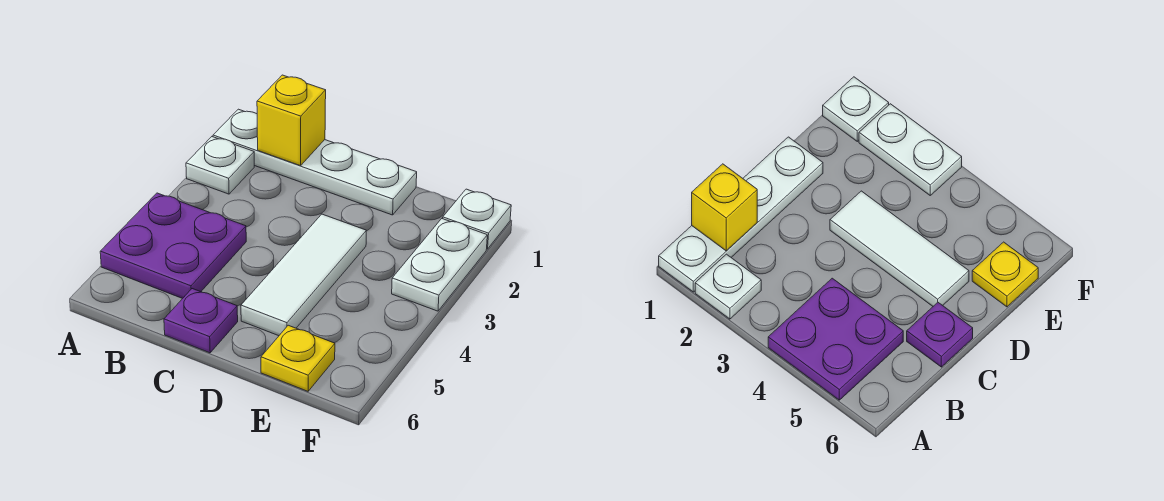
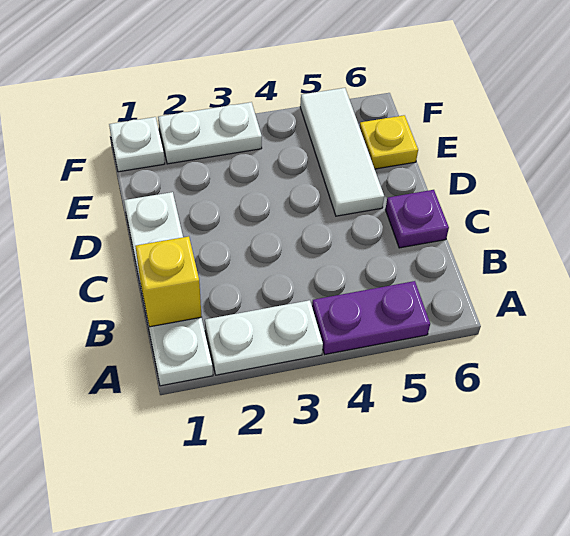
white 1x1 plate [186,137,254,194] -> white 1x2 plate [205,300,323,375]
purple 2x2 plate [100,193,246,299] -> purple 1x2 plate [312,281,430,354]
white 1x3 tile [241,214,366,336] -> white 1x3 tile turned to [300,88,384,216]

